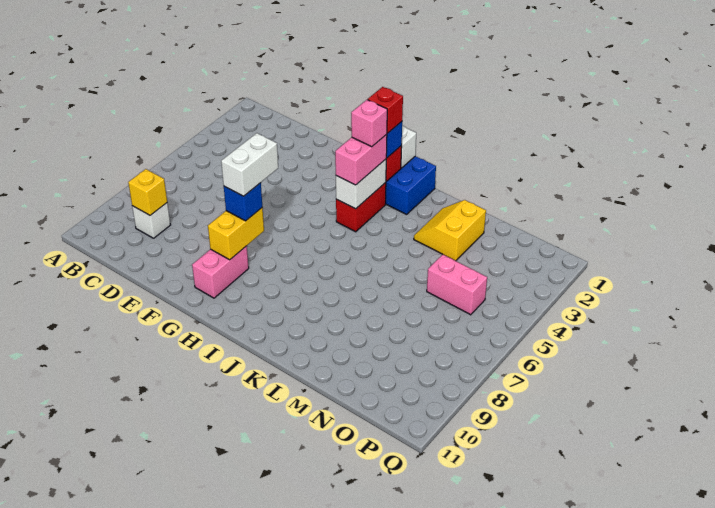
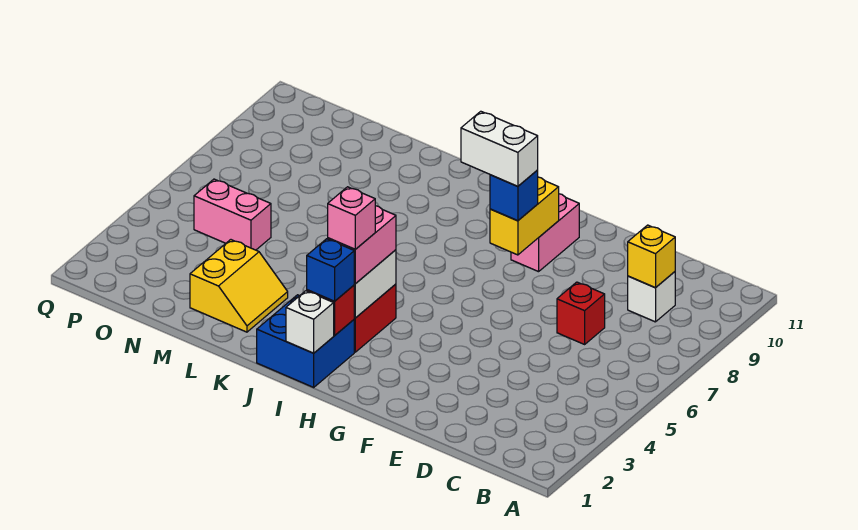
white 1x2 brick [221,133,278,196] -> white 1x2 brick turned to [461,111,538,186]
red 1x1 brick [368,87,403,133] -> red 1x1 brick moved to [557,282,605,344]

